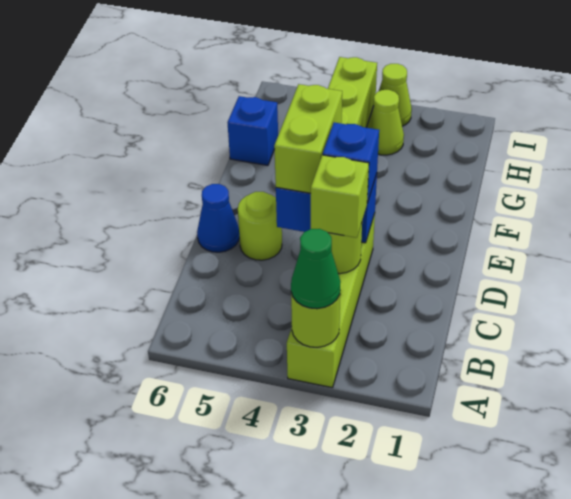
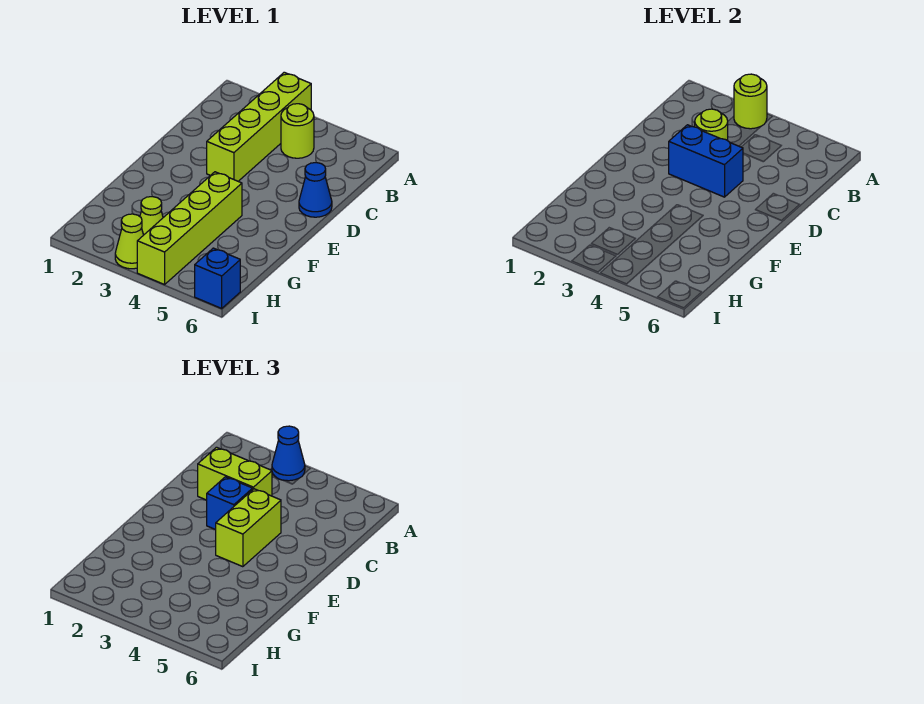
green 1x1 cone [291,229,341,309] -> blue 1x1 cone [272,426,305,481]
lime 1x1 brick [310,155,369,238] -> lime 1x2 brick [198,447,272,500]
lime 1x1 round brick [238,192,282,260] -> lime 1x1 round brick moved to [281,104,314,158]
blue 1x1 brick [227,96,278,165] -> blue 1x1 brick moved to [195,248,240,308]

